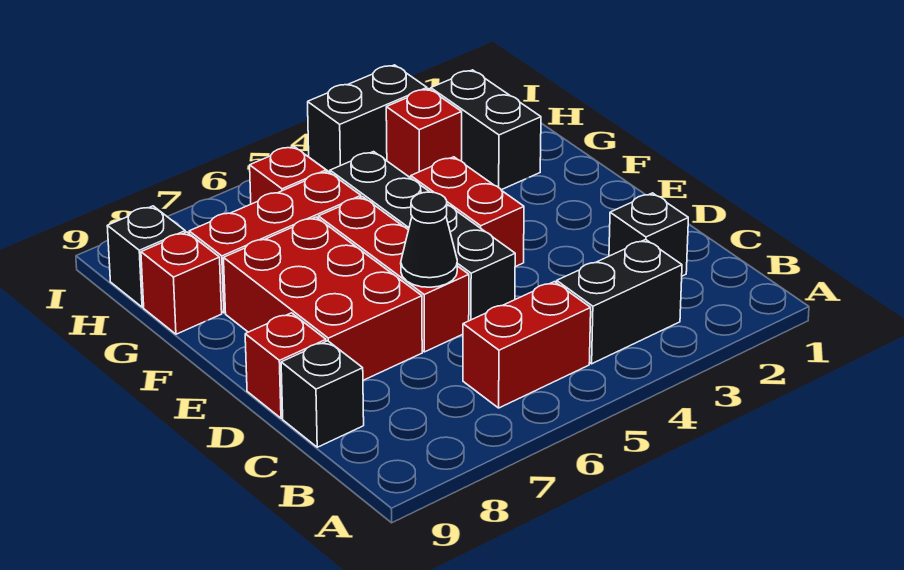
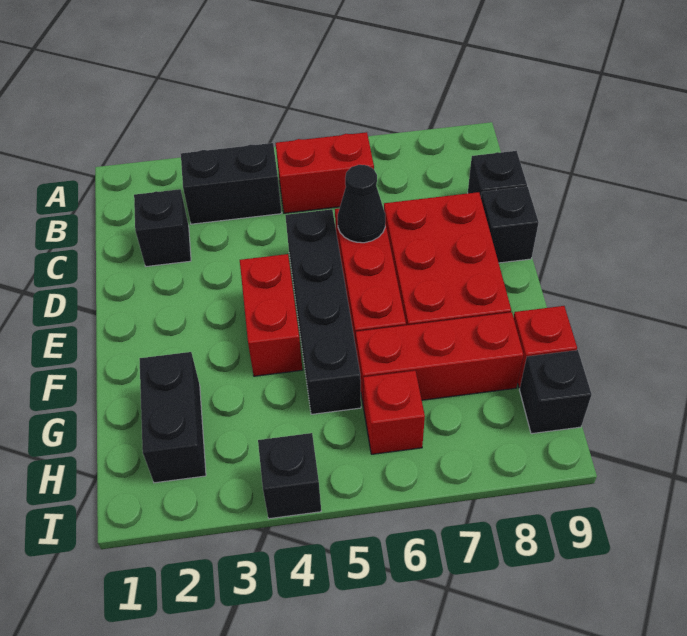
red 1x1 brick [245,313,326,418] -> black 1x1 brick [481,187,539,263]
red 1x1 brick [386,89,462,178] -> none
black 1x2 brick [308,65,427,172] -> black 1x1 brick [258,433,321,519]

